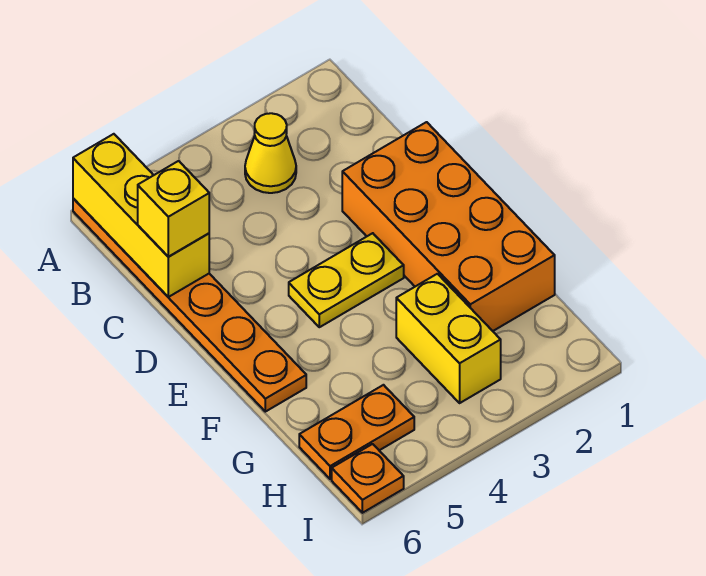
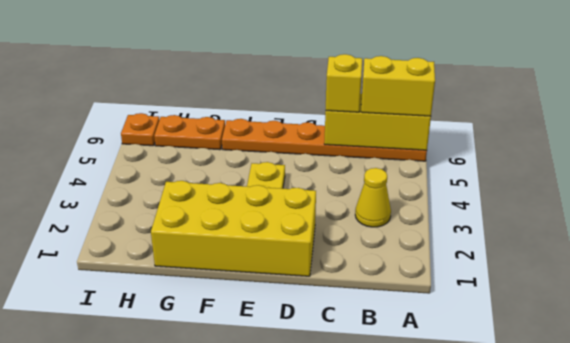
orange 2x4 brick [342,122,555,331] -> yellow 2x4 brick [151,181,316,276]
yellow 1x2 brick [396,274,501,403] -> yellow 1x2 brick moved to [361,56,435,116]
orange 1x2 plate [299,385,414,479] -> orange 1x2 plate turned to [154,115,225,150]

